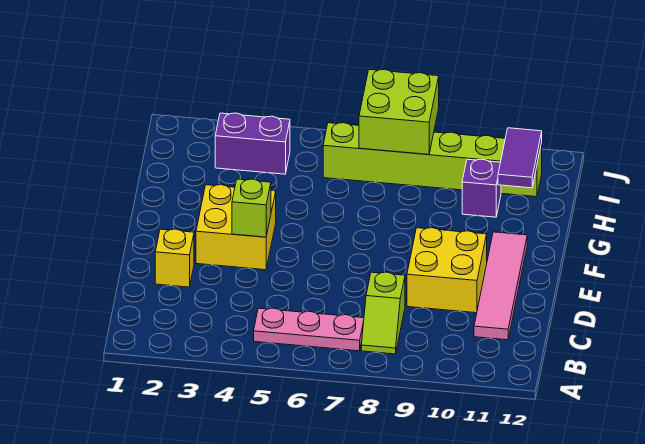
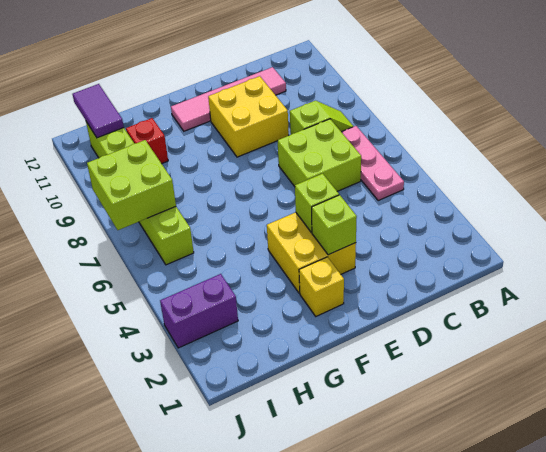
none -> lime 2x2 brick [278,119,361,191]
yellow 1x1 brick [155,229,194,287] -> yellow 1x1 brick moved to [299,257,344,316]
none -> lime 1x1 brick [312,195,357,255]
purple 1x1 brick [462,159,501,217] -> red 1x1 brick [126,118,168,164]
purple 1x2 tile [498,128,542,188] -> purple 1x2 tile turned to [73,84,124,138]
purple 1x2 brick [215,113,290,174] -> purple 1x2 brick turned to [160,274,238,348]

